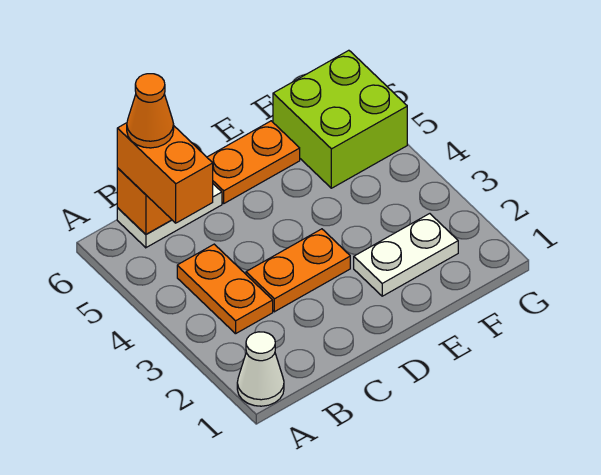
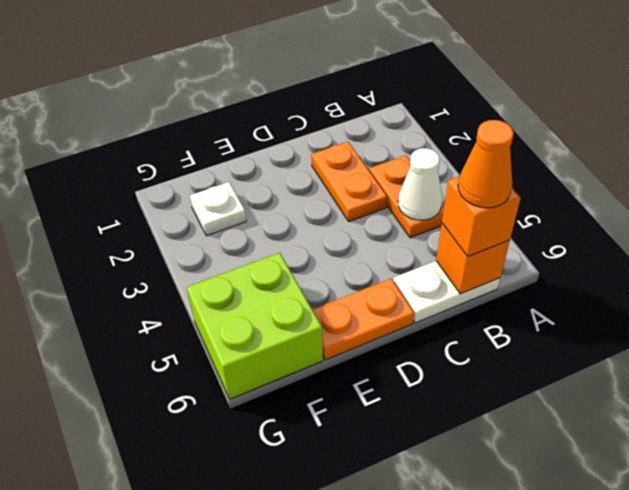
white 1x1 cone [237,332,284,406] -> white 1x1 cone moved to [398,148,442,220]
orange 1x2 brick [117,123,213,223] -> orange 1x1 brick [442,176,521,256]
orange 1x2 plate [246,229,350,312] -> orange 1x2 plate turned to [311,142,387,222]
white 1x2 plate [354,214,458,296] -> white 1x1 plate [190,182,246,236]

